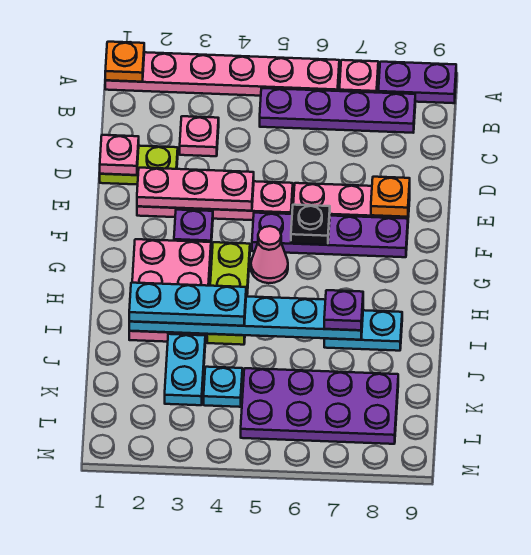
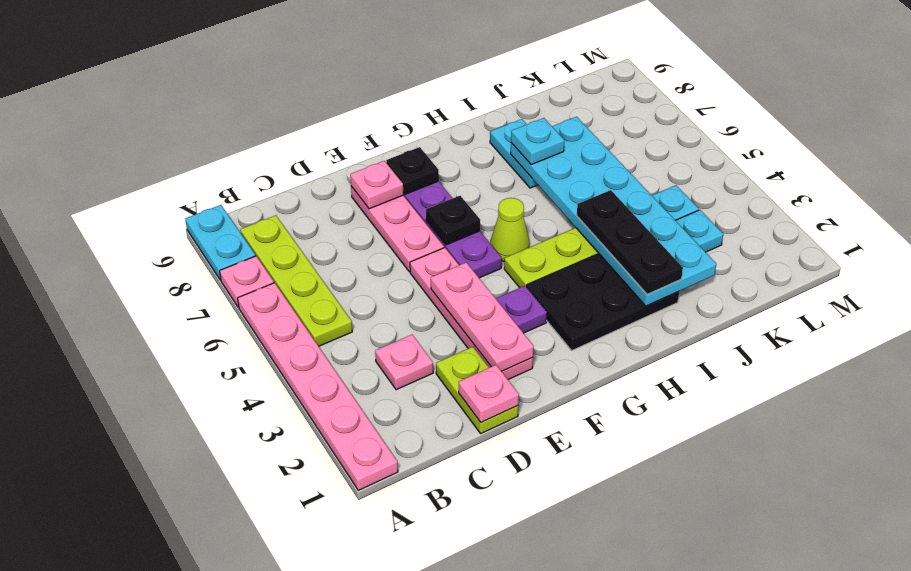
orange 1x1 plate [105,42,144,82] -> none
purple 1x2 plate [378,62,456,103] -> cyan 1x2 plate [185,205,256,280]
purple 1x4 plate [260,88,415,133] -> lime 1x4 plate [240,215,352,346]
orange 1x1 plate [371,177,410,217] -> pink 1x1 plate [350,161,403,209]
none -> black 1x1 plate [386,147,439,194]
pink 2x3 plate [129,239,211,342] -> black 2x3 plate [527,254,679,350]
pink 1x1 cone [251,226,288,283] -> lime 1x1 cone [490,198,530,262]
cyan 1x6 plate [129,296,363,340] -> cyan 2x6 plate [511,117,716,306]
cyan 1x3 plate [129,283,246,326] -> black 1x3 plate [577,190,683,294]
purple 1x1 plate [324,290,363,330] -> cyan 1x1 plate [511,118,565,164]
purple 2x4 plate [241,368,398,444] -> none

